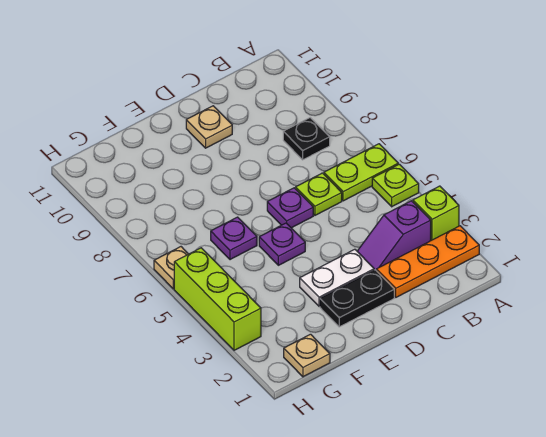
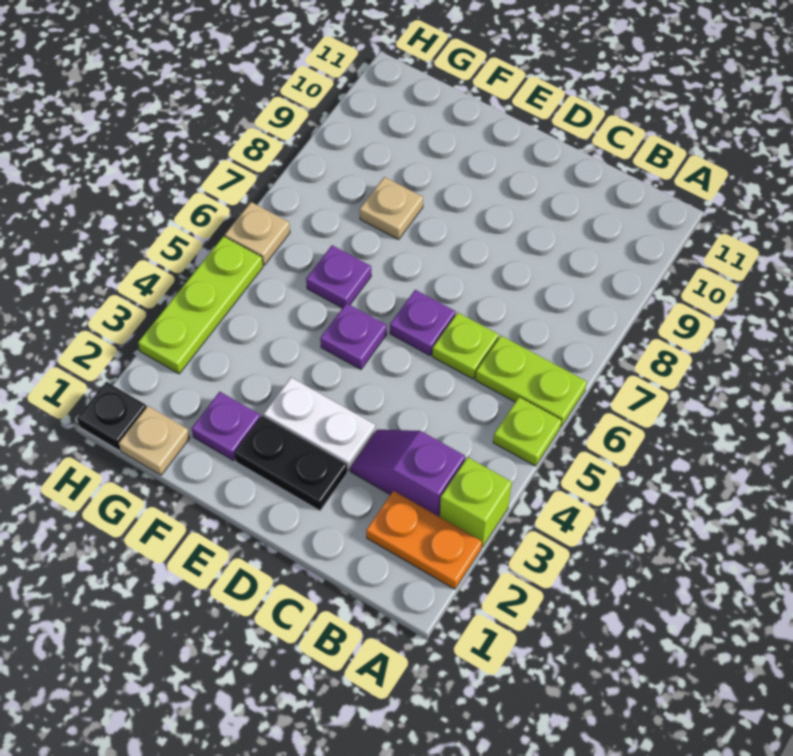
orange 1x3 plate [377,226,479,297] -> orange 1x2 plate [366,491,482,589]
black 1x1 plate [283,118,330,160] -> black 1x1 plate moved to [77,382,146,450]
tan 1x1 plate [186,106,232,148] -> tan 1x1 plate moved to [360,177,423,239]
none -> purple 1x1 plate [191,392,261,460]
lime 1x3 brick [174,248,261,350] -> lime 1x3 plate [138,236,263,374]

